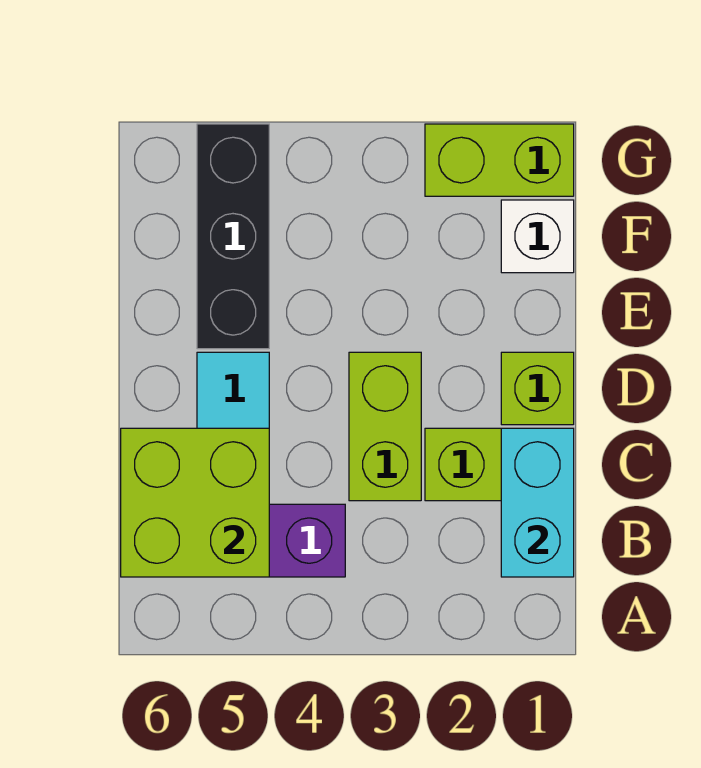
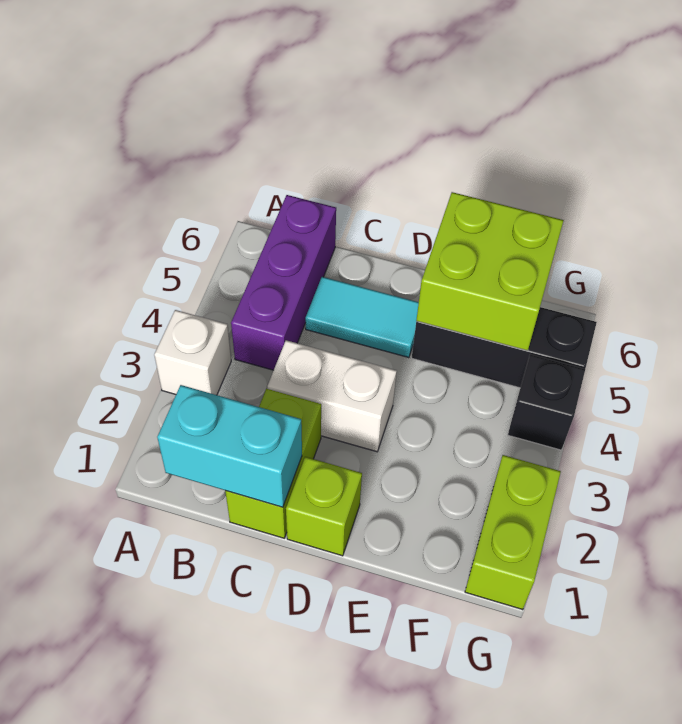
lime 2x2 brick [121,428,269,577] -> lime 2x2 brick moved to [416,192,564,351]
lime 1x2 brick [349,352,421,501] -> white 1x2 brick [267,340,397,452]
white 1x1 brick [501,200,574,273] -> white 1x1 brick moved to [154,310,231,395]
none -> black 1x1 brick [508,354,585,450]

